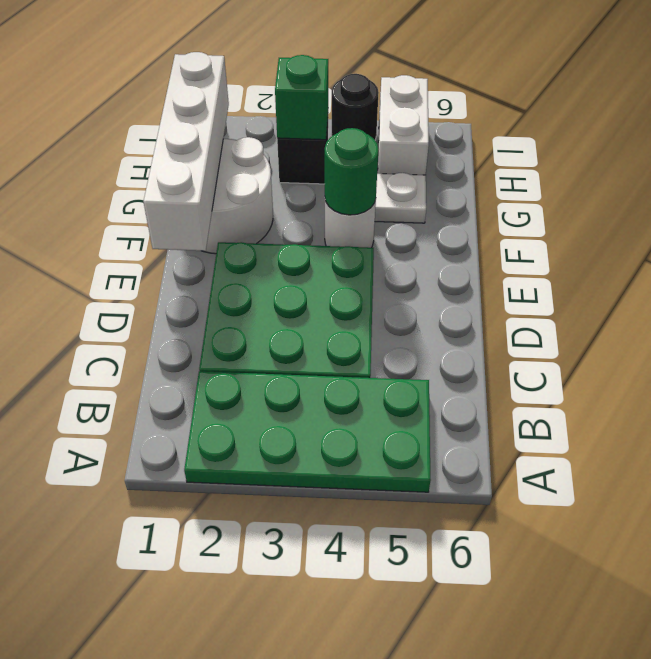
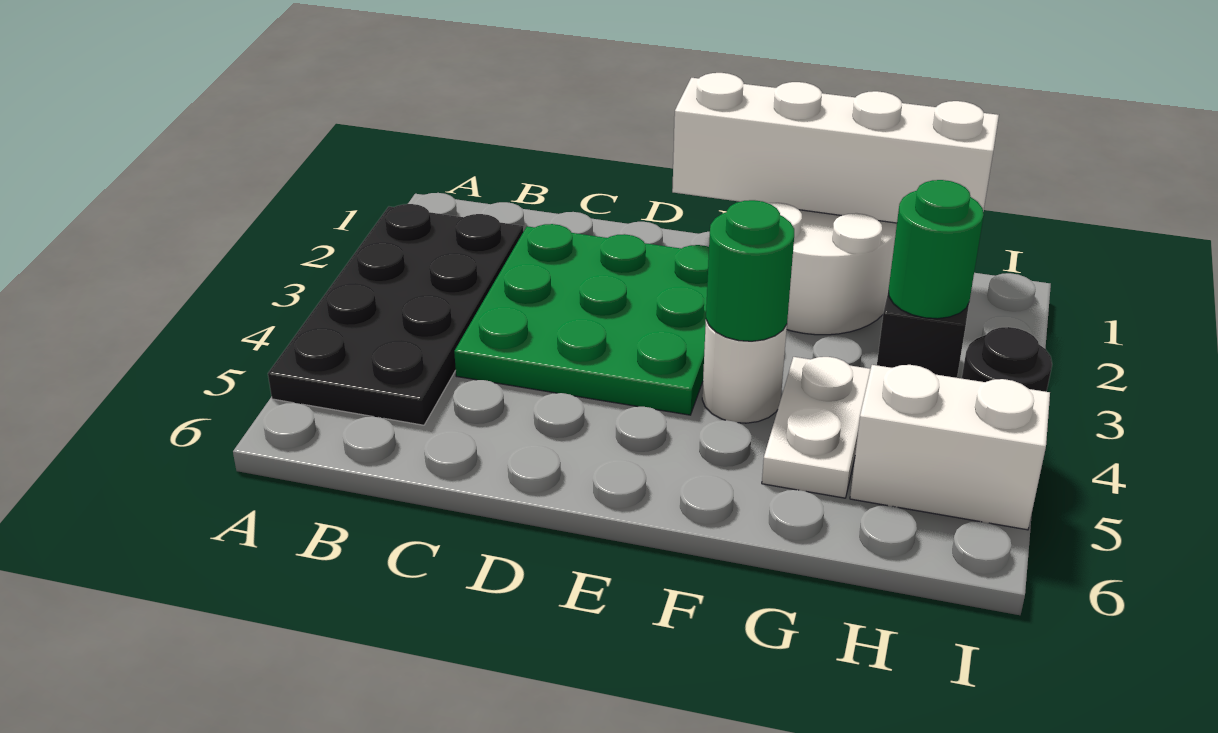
green 2x4 plate [184,371,431,492] -> black 2x4 plate [268,204,524,425]
green 1x1 brick [275,55,328,140] -> green 1x1 round brick [889,180,984,319]

